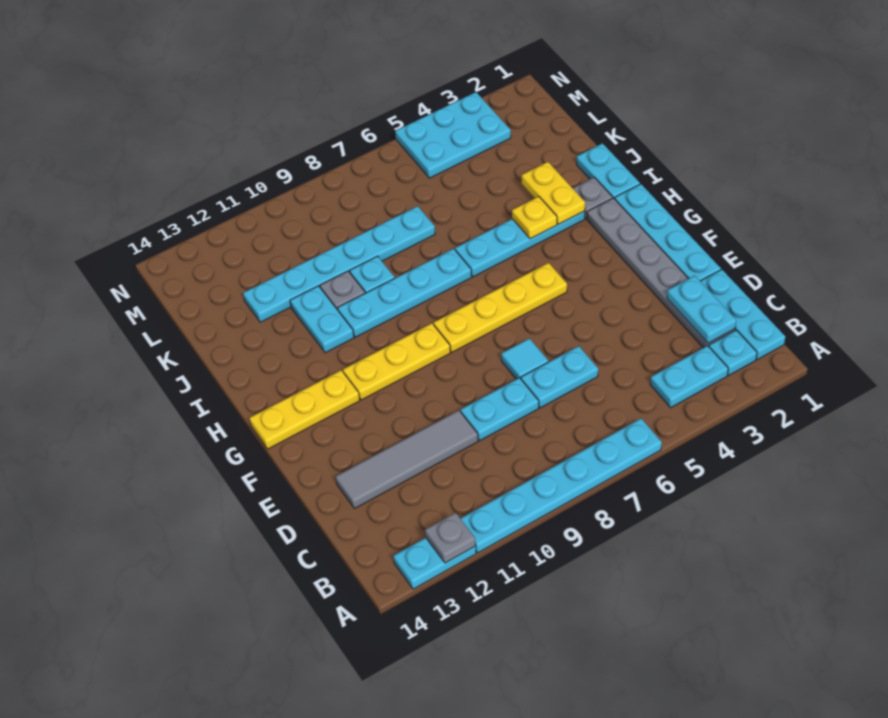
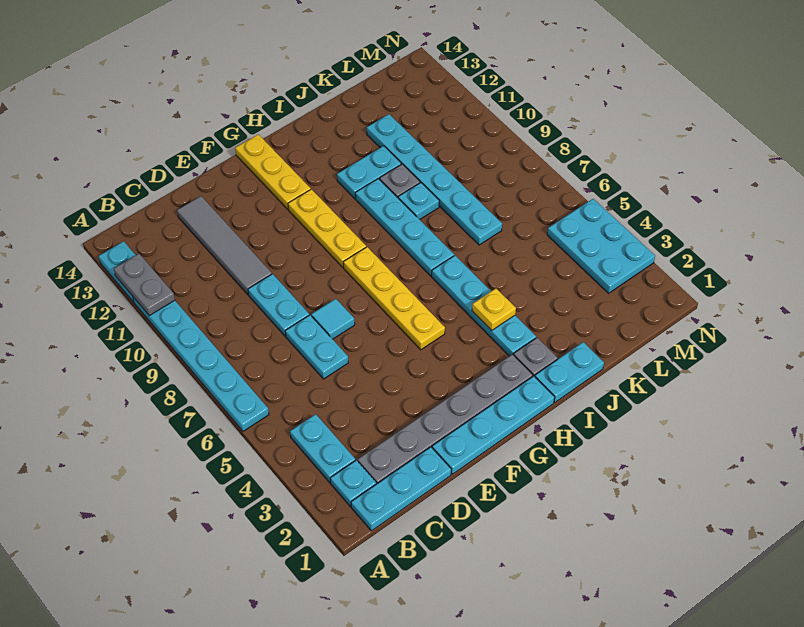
grey 1x1 plate [425,513,476,563] -> grey 1x2 plate [114,254,175,316]
cyan 1x2 plate [667,276,736,343] -> none
yellow 1x2 plate [522,162,585,224] -> none

